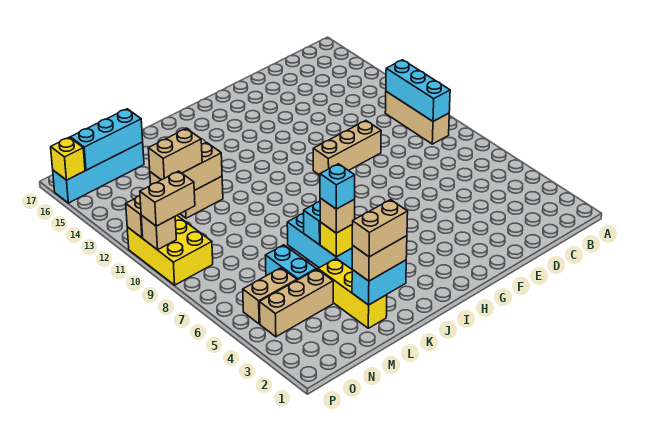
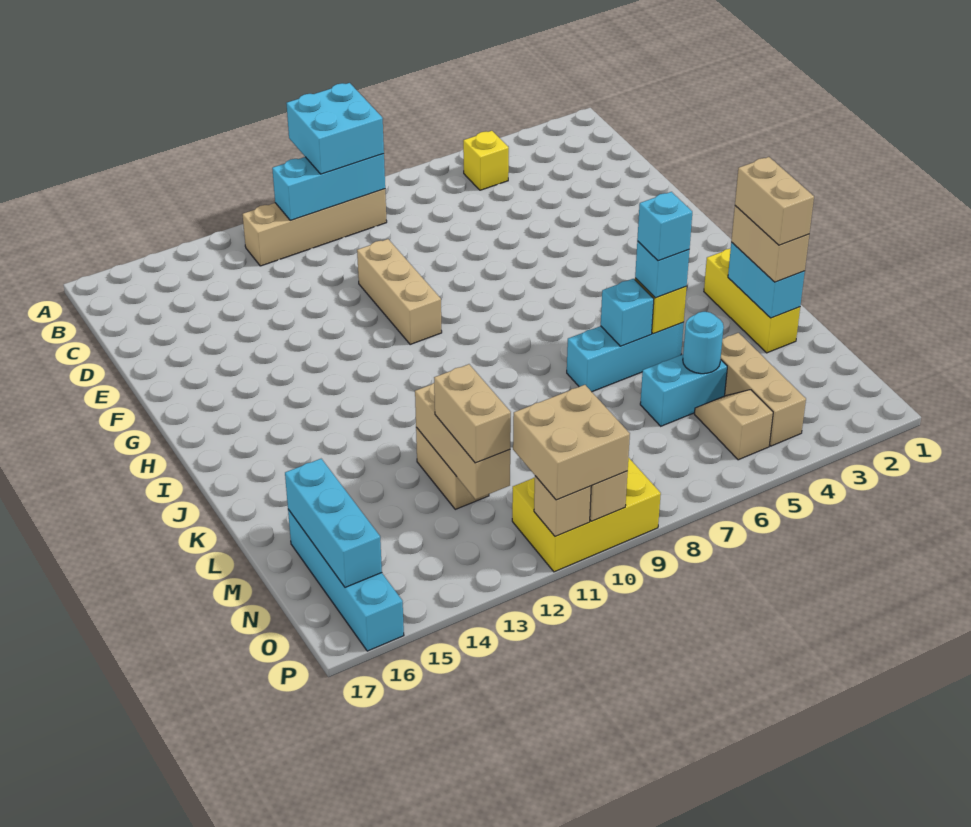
none -> cyan 2x2 brick [286,83,384,174]
tan 1x3 brick [385,91,449,144] -> tan 1x4 brick [243,189,387,266]
tan 1x1 brick [320,198,355,233] -> cyan 1x1 brick [635,241,689,298]
yellow 1x3 brick [318,258,387,328] -> yellow 1x3 brick turned to [704,249,800,353]
none -> cyan 1x1 round brick [683,312,724,374]
tan 1x2 brick [243,268,297,324] -> tan 1x2 slope [694,390,773,460]
tan 1x2 brick [140,171,195,226] -> tan 2x2 brick [513,385,630,500]
yellow 1x1 brick [51,137,85,180] -> yellow 1x1 brick moved to [463,131,509,190]

